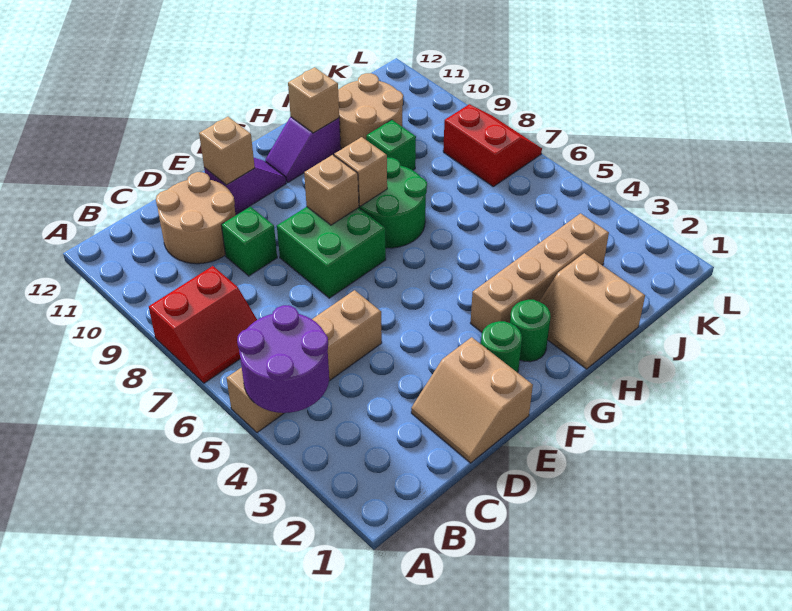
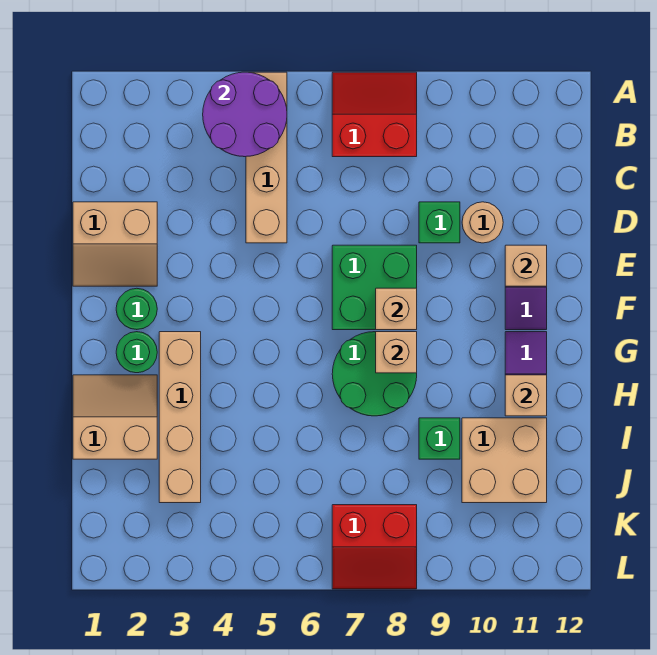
red 2x2 slope [149,266,257,383] -> red 2x2 slope turned to [332,72,417,157]
tan 2x2 round brick [156,172,236,264] -> tan 1x1 round brick [462,202,503,243]
tan 2x2 slope [411,337,533,463] -> tan 2x2 slope turned to [73,202,157,286]
tan 2x2 round brick [338,73,403,149] -> tan 2x2 brick [462,418,547,503]

